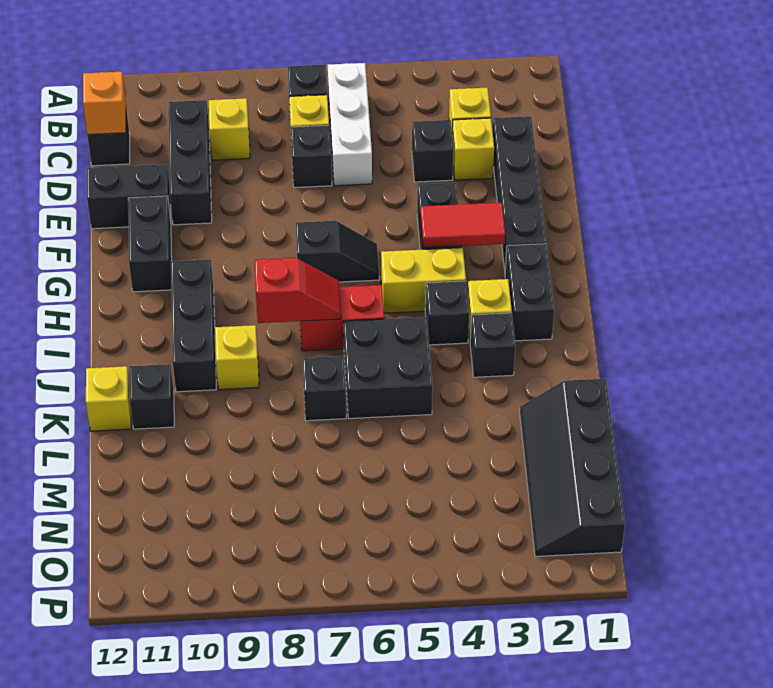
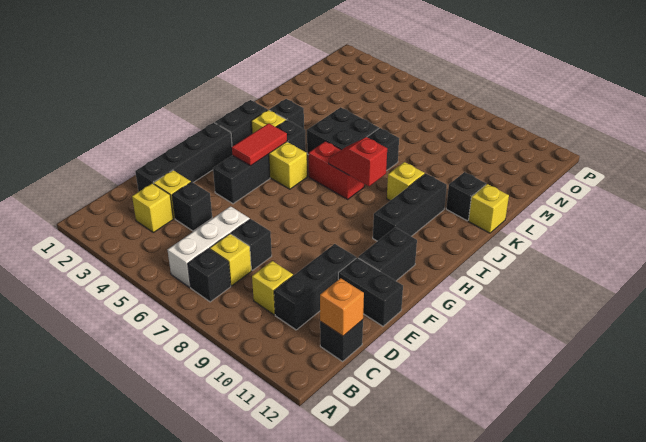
red 1x2 tile [420,202,505,248] -> red 1x2 tile turned to [232,123,287,166]
black 1x2 slope [296,221,379,282] -> none
black 2x4 slope [520,379,625,557] -> none

